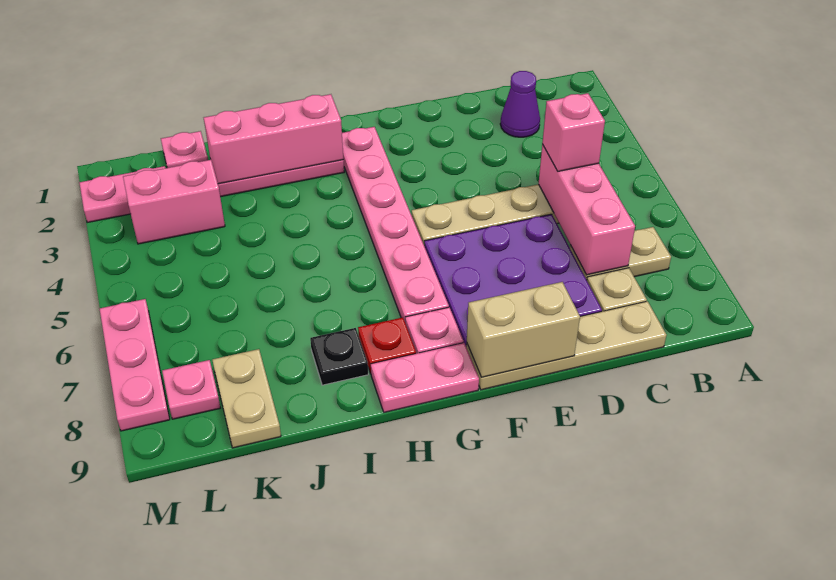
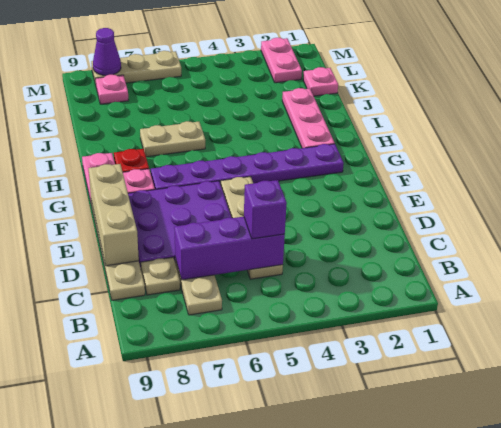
purple 1x1 cone [500,71,540,137] -> purple 1x1 cone moved to [93,28,121,76]
pink 1x3 brick [539,144,635,275] -> purple 1x3 brick [174,217,285,280]
pink 1x1 brick [542,93,605,171] -> purple 1x1 brick [244,180,287,239]
tan 1x2 brick [467,282,580,377] -> tan 1x3 brick [88,164,139,266]
pink 1x6 plate [342,127,449,321] -> purple 1x6 plate [151,144,344,190]
pink 1x3 brick [204,94,343,184] -> none
black 1x1 plate [310,328,368,385] -> none
pink 1x2 brick [123,159,225,244] -> none
tan 1x2 plate [212,349,281,448] -> tan 1x2 plate moved to [140,121,205,157]
pink 1x3 plate [100,299,170,431] -> tan 1x3 plate [91,51,181,85]

